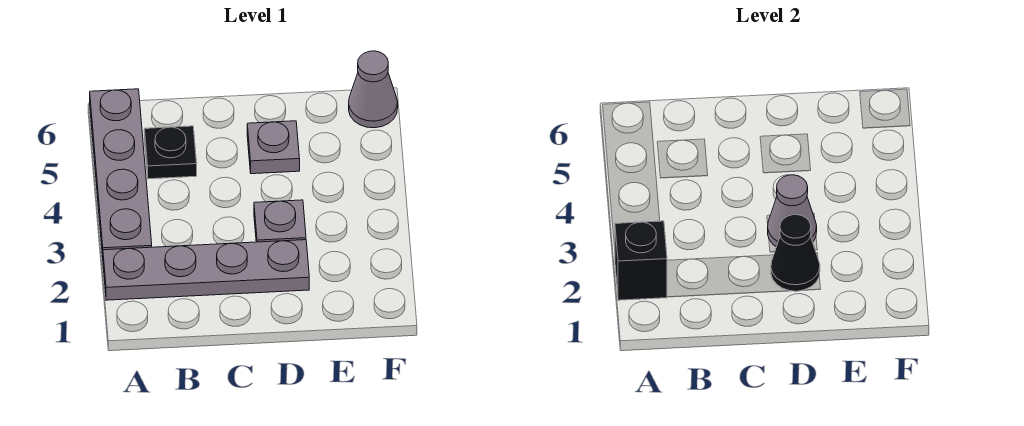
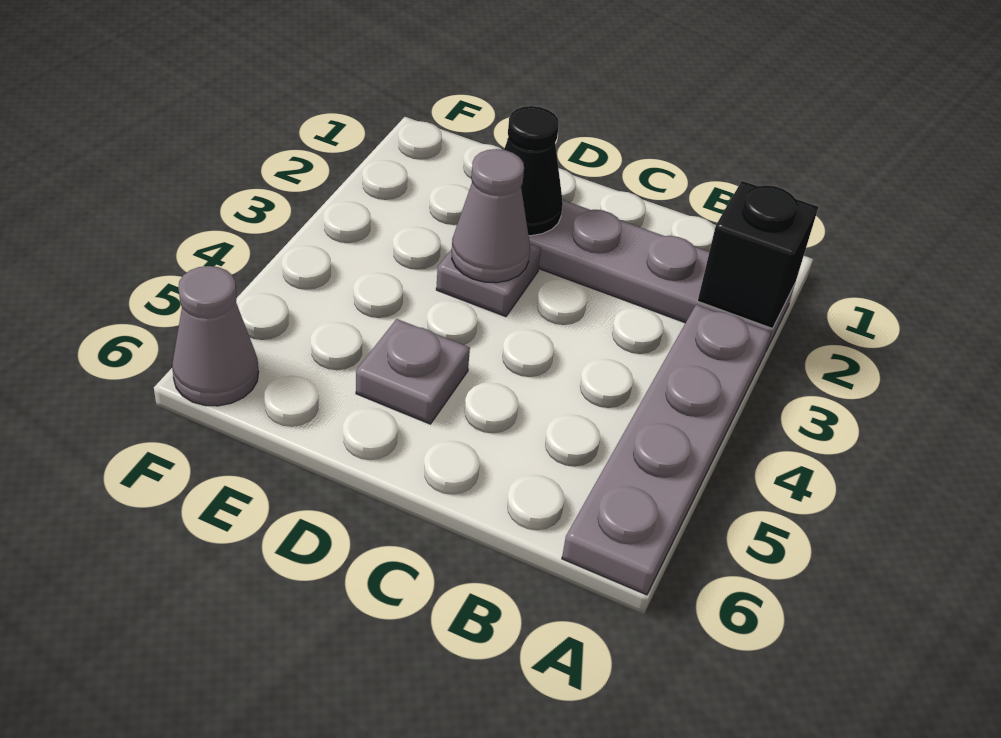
black 1x1 plate [144,126,197,179] -> none

